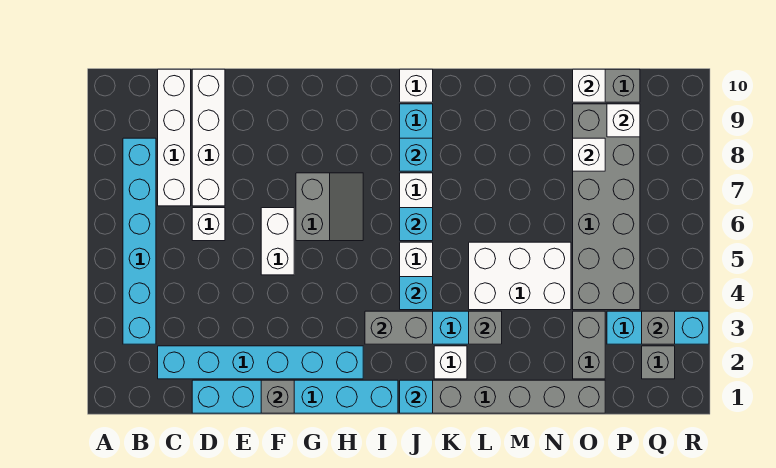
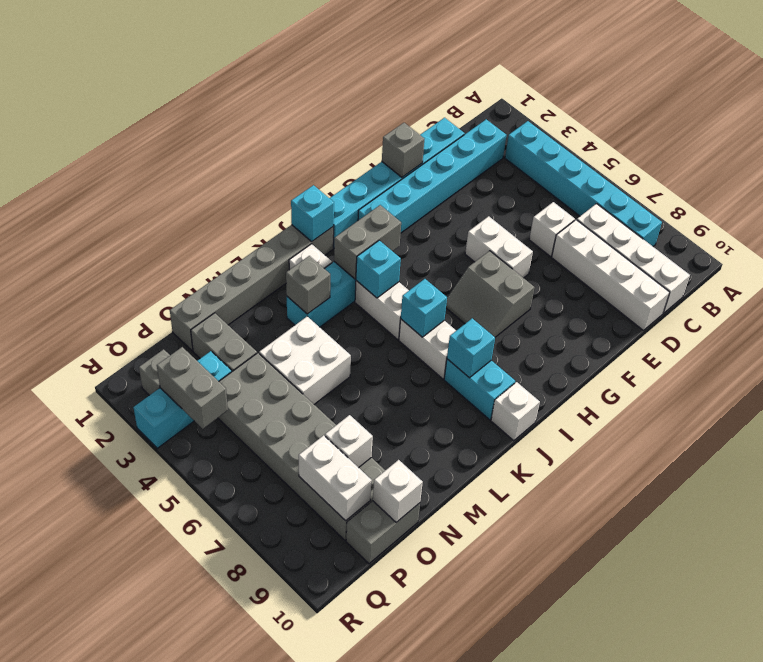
white 2x3 brick [469,242,571,310] -> white 2x2 brick [259,316,351,404]
white 1x1 brick [607,104,640,137] -> white 1x2 brick [299,435,372,521]
grey 1x1 brick [642,311,675,344] -> grey 1x2 brick [157,347,228,429]

